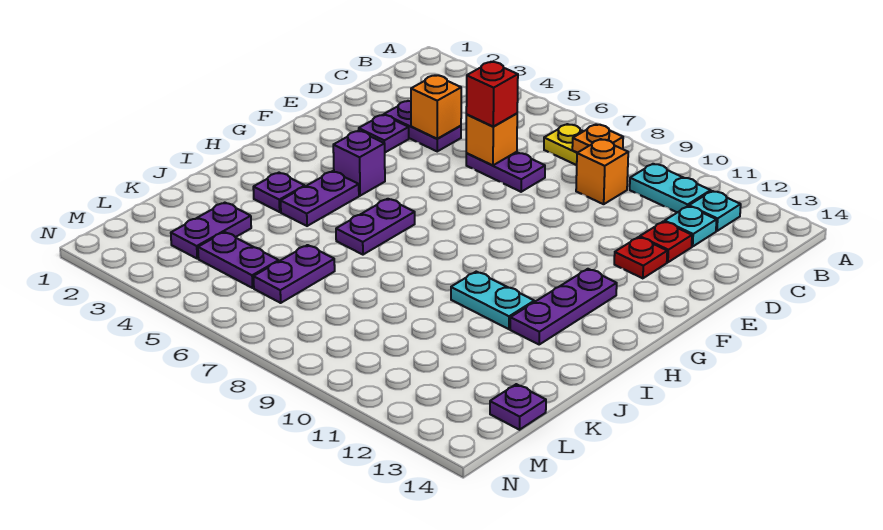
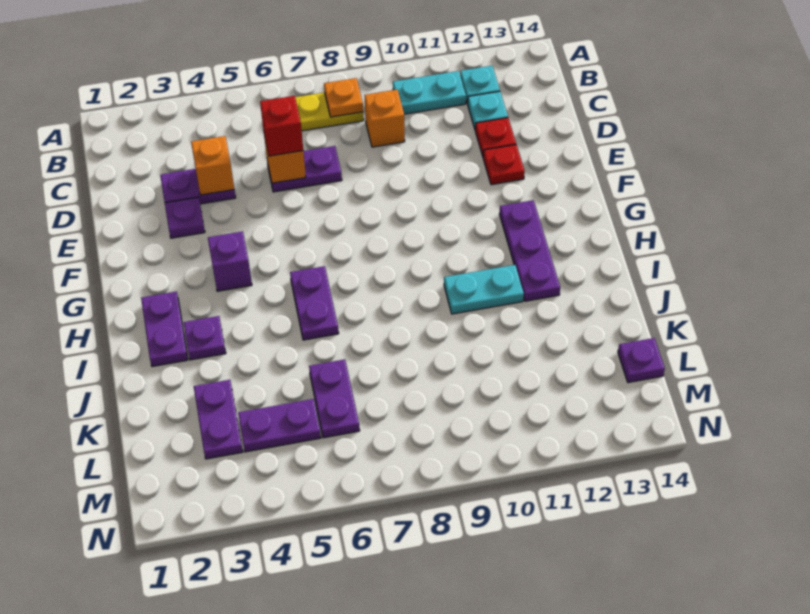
purple 1x2 plate [281,171,359,226] -> purple 1x2 plate moved to [141,292,188,367]

